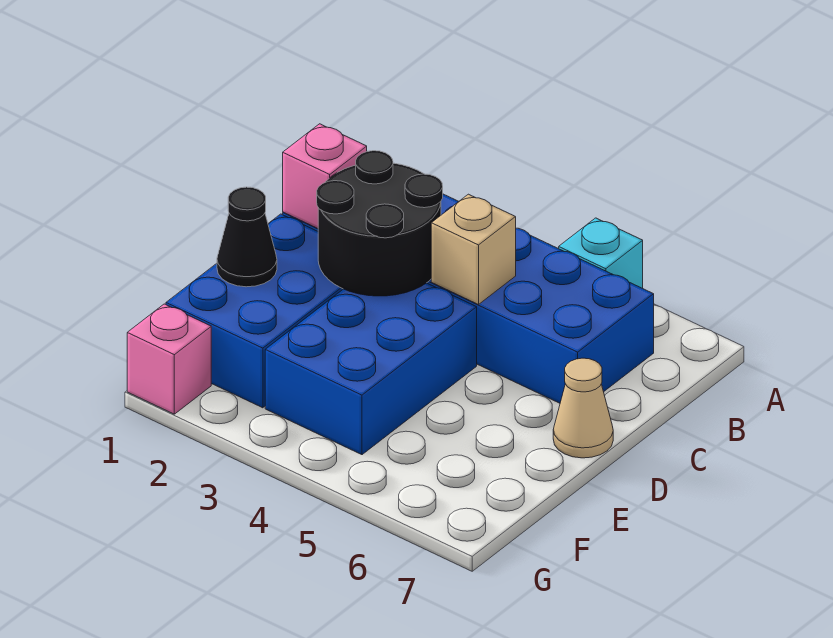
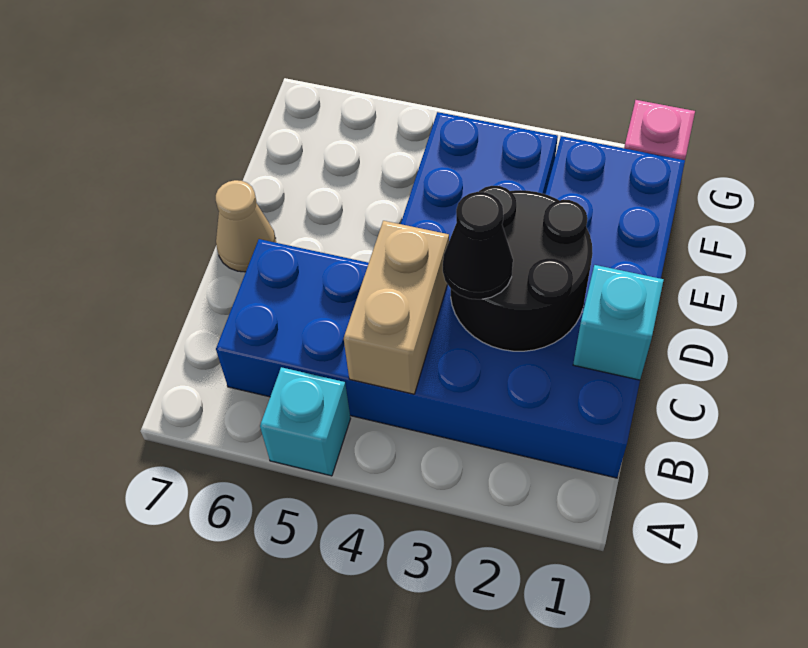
pink 1x1 brick [283,124,367,228] -> cyan 1x1 brick [573,265,664,380]
tan 1x1 brick [431,194,516,305] -> tan 1x2 brick [344,221,449,394]
black 1x1 cone [217,187,277,287] -> black 1x1 cone moved to [443,192,513,299]

